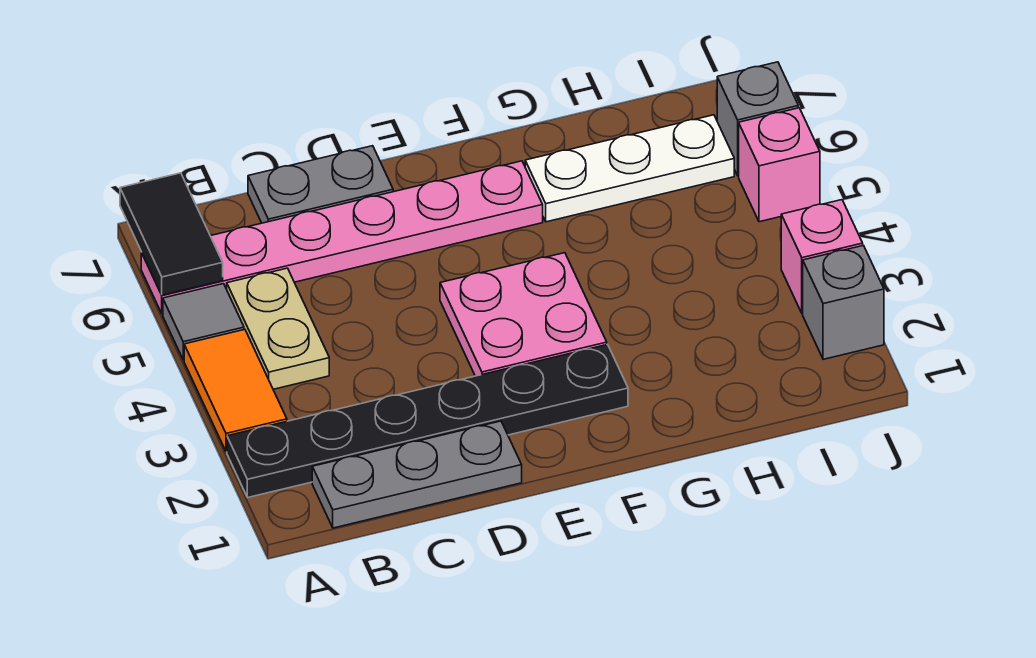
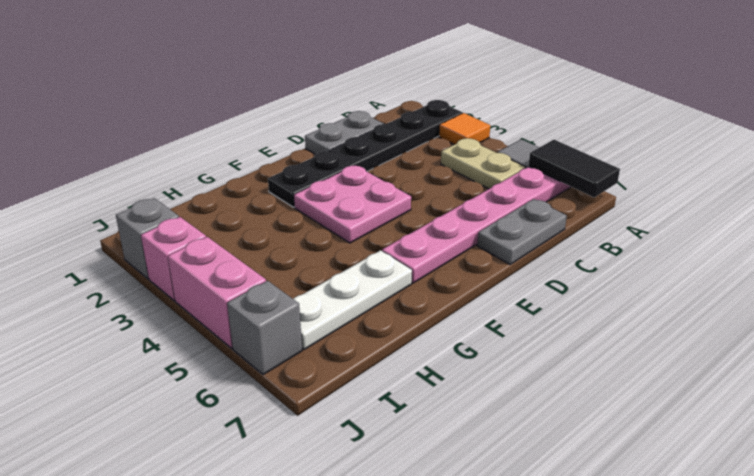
orange 1x2 tile [184,330,287,452] -> orange 1x1 tile [439,113,490,145]
grey 1x3 plate [312,421,522,528] -> grey 1x2 plate [305,111,384,154]
pink 1x1 brick [739,108,820,222] -> pink 1x2 brick [168,237,266,348]

